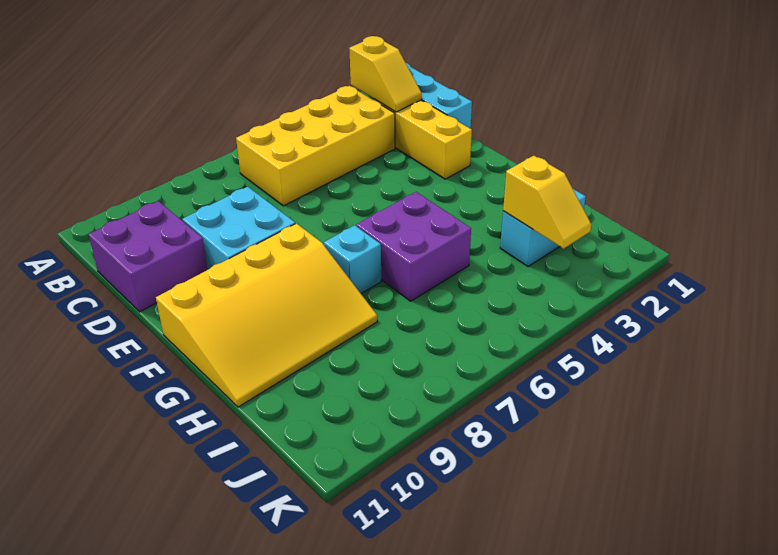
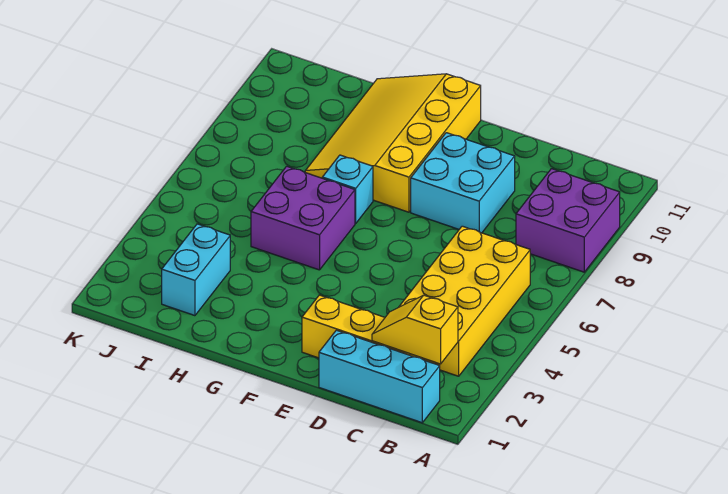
purple 2x2 brick [89,201,208,312] -> purple 2x2 brick moved to [516,169,620,272]
yellow 1x2 slope [503,156,591,248] -> none

